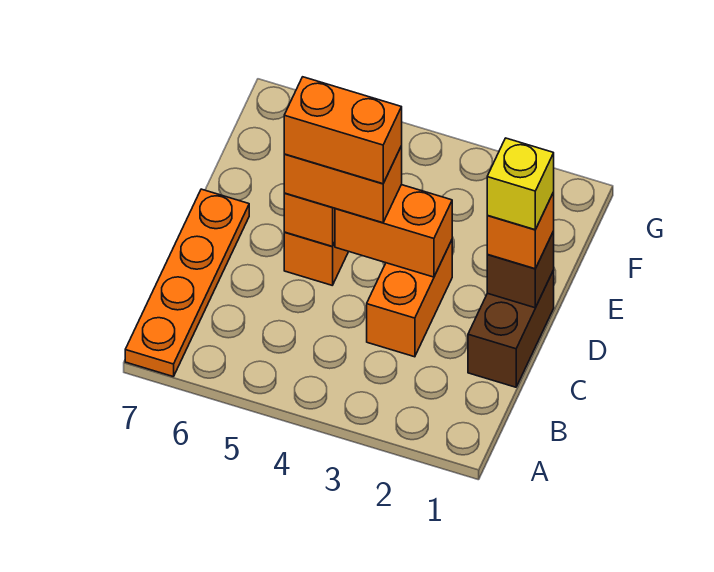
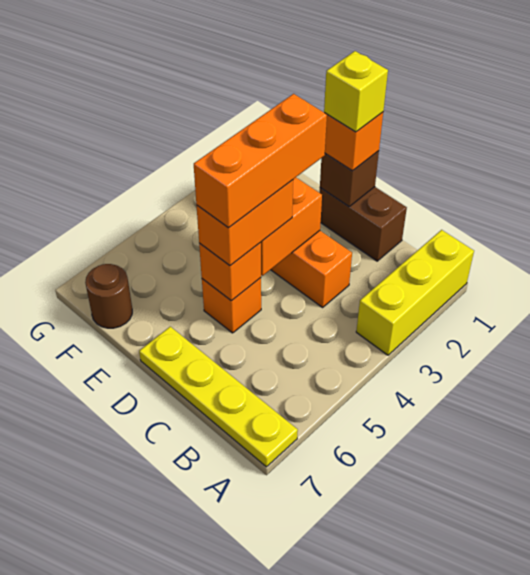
none -> yellow 1x3 brick [356,230,474,355]
orange 1x4 plate [125,189,249,377] -> yellow 1x4 plate [139,327,298,467]
orange 1x2 brick [284,77,402,184] -> orange 1x3 brick [194,94,327,228]
none -> brown 1x1 round brick [85,264,132,328]

